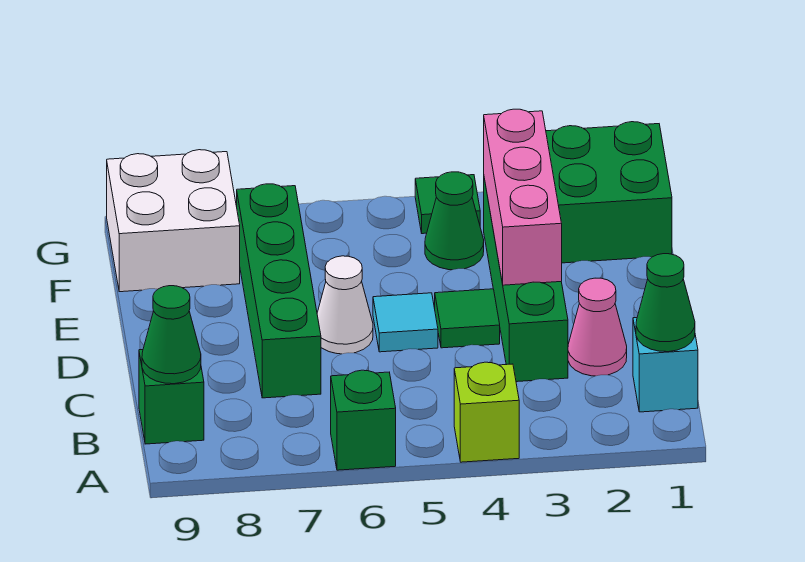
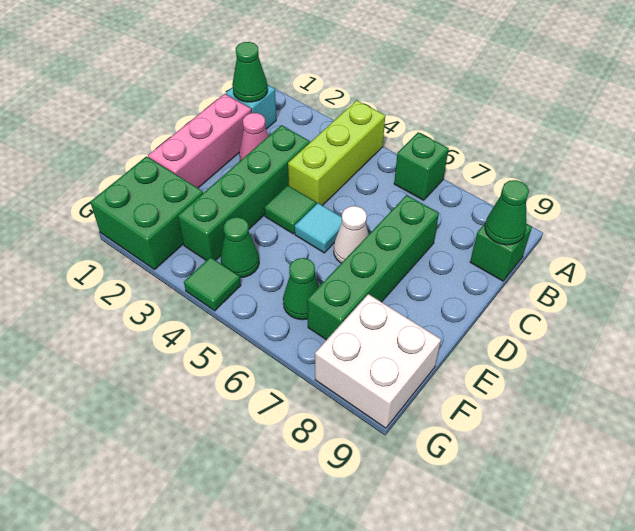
lime 1x1 brick [454,362,519,462] -> lime 1x3 brick [288,100,385,206]
pink 1x3 brick [484,109,562,285] -> pink 1x3 brick moved to [148,94,251,188]
none -> green 1x1 cone [283,258,319,320]

